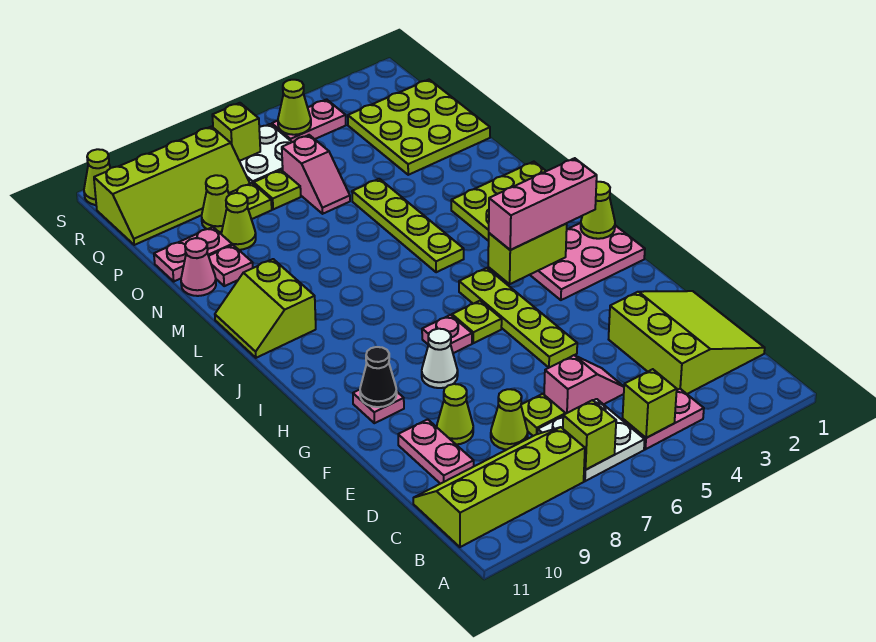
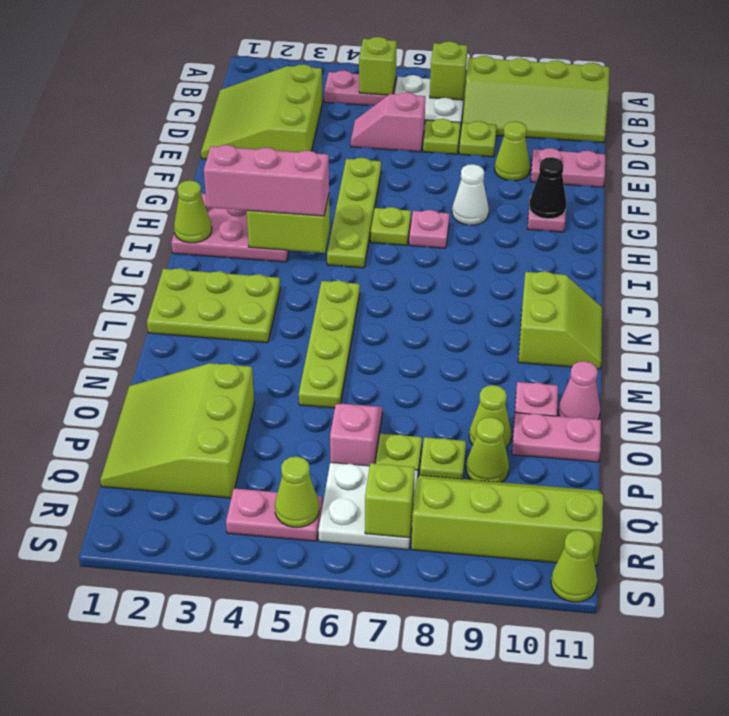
lime 1x1 cone [491,389,528,449] -> lime 1x1 plate [459,121,497,157]
pink 1x2 plate [398,419,474,484] -> pink 1x2 plate turned to [531,148,605,187]
lime 3x3 plate [348,80,490,175] -> lime 3x3 slope [100,363,254,498]

